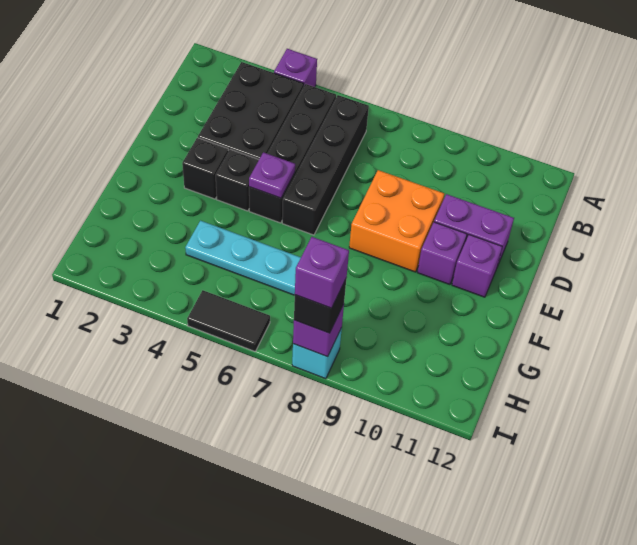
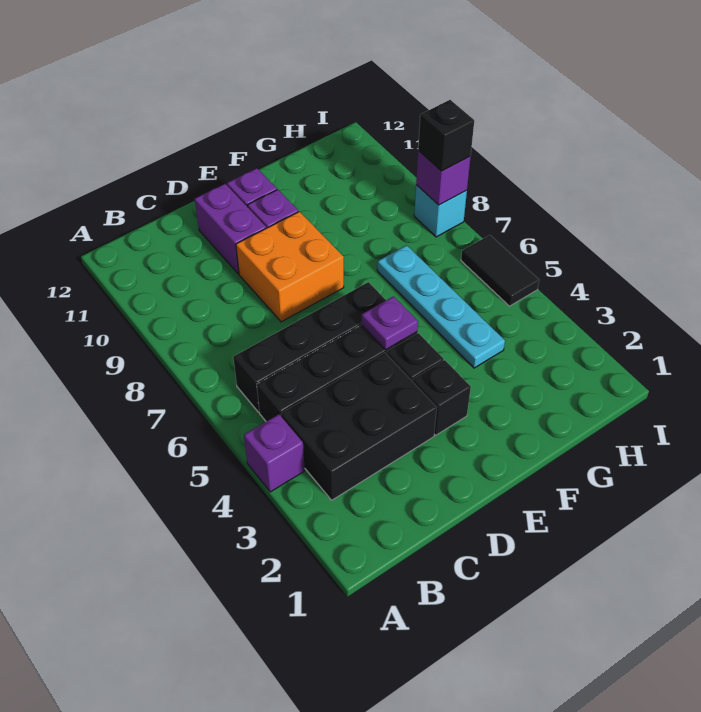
purple 1x1 brick [295,237,349,308] -> none

